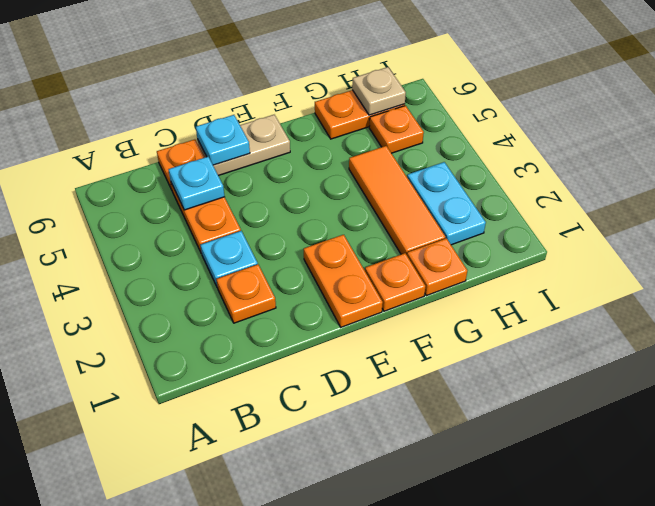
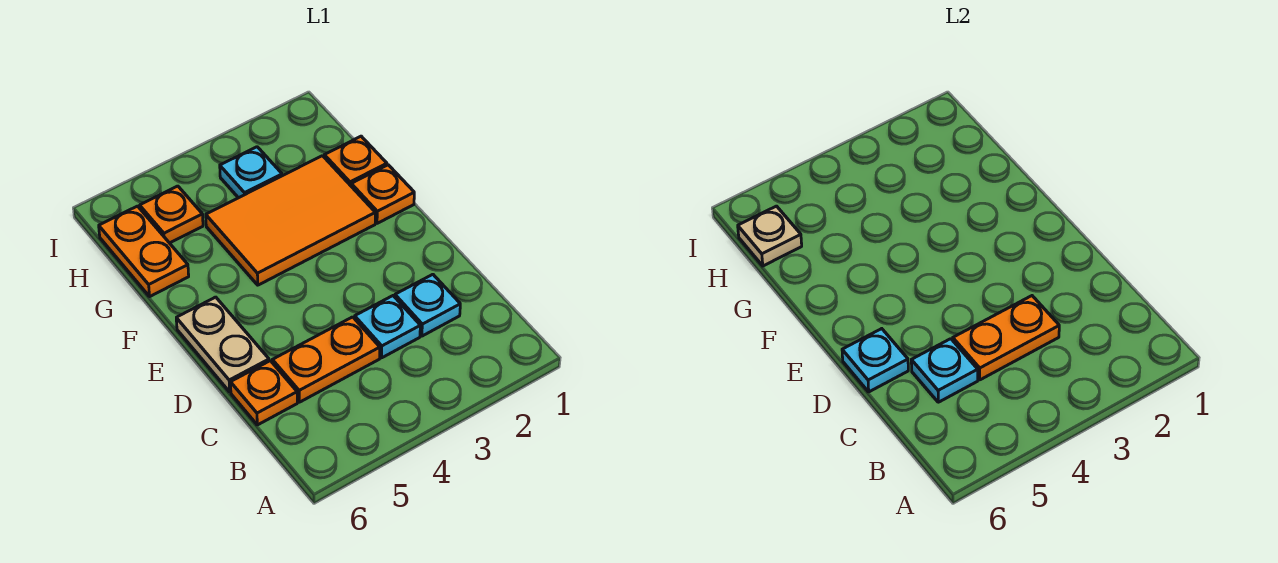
orange 1x1 plate [217,264,276,323] -> cyan 1x1 plate [395,274,460,336]
orange 1x2 plate [304,235,383,327] -> orange 1x2 plate moved to [953,296,1059,380]
orange 1x3 tile [349,146,445,255] -> orange 2x3 tile [206,156,375,285]
cyan 1x2 plate [407,162,486,245] -> cyan 1x1 plate [220,147,282,198]

